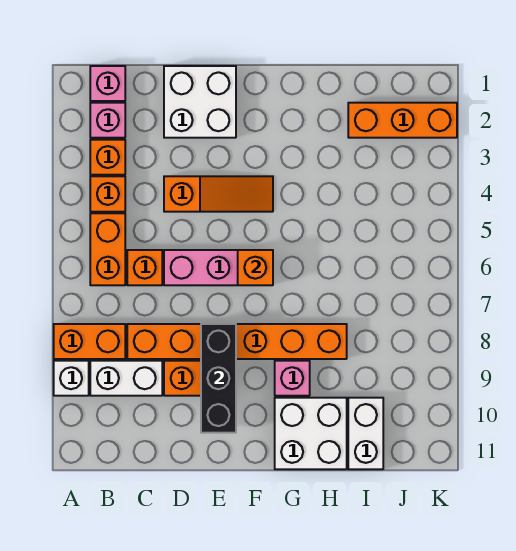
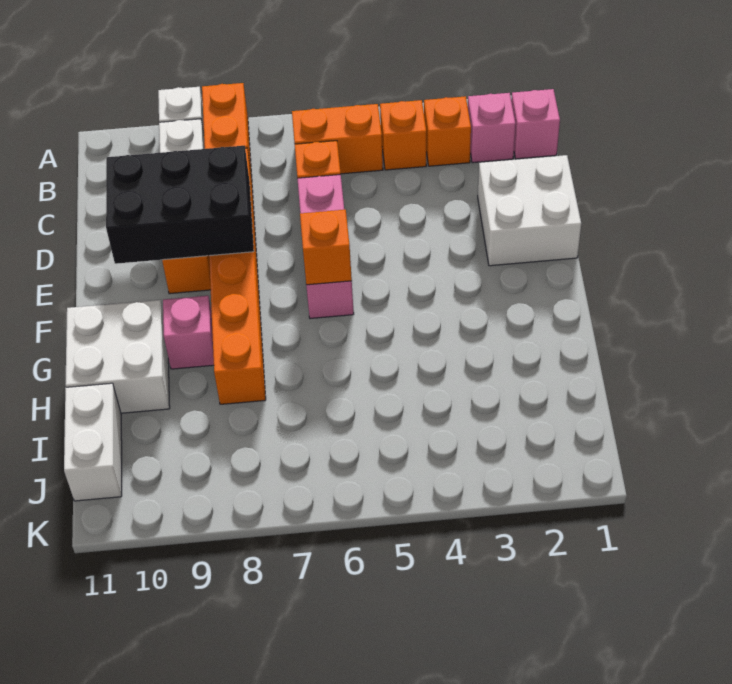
orange 1x3 slope [164,176,273,212] -> none
black 1x3 brick [201,324,236,433] -> black 2x3 brick [106,146,254,264]
orange 1x3 brick [348,103,457,138] -> none
white 1x2 brick [348,398,383,469] -> white 1x2 brick turned to [64,383,122,501]

